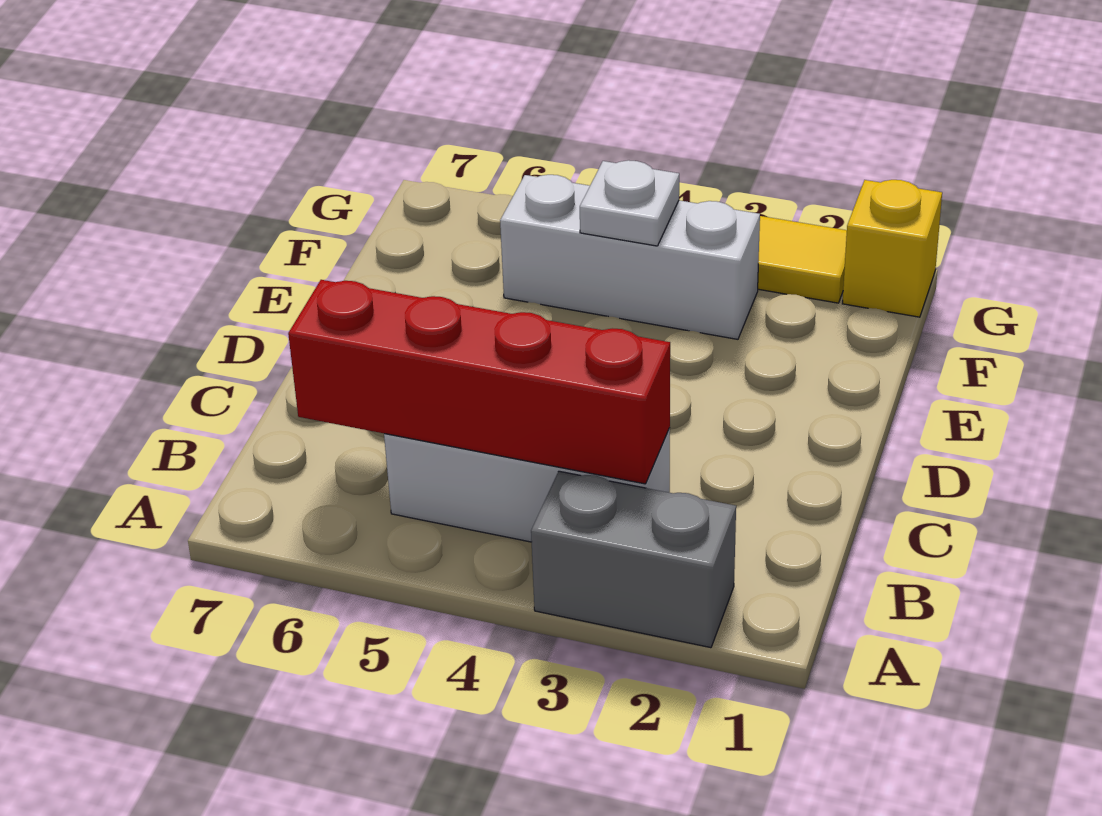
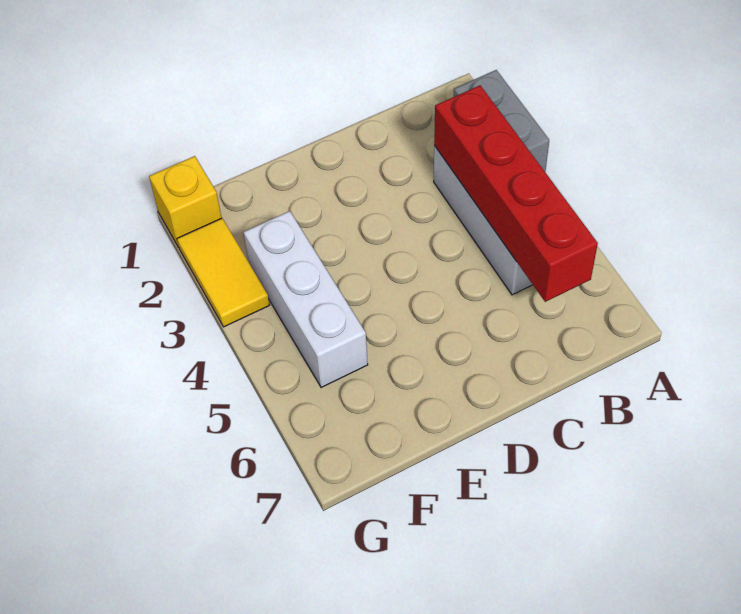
white 1x1 plate [580,160,679,246] -> none

